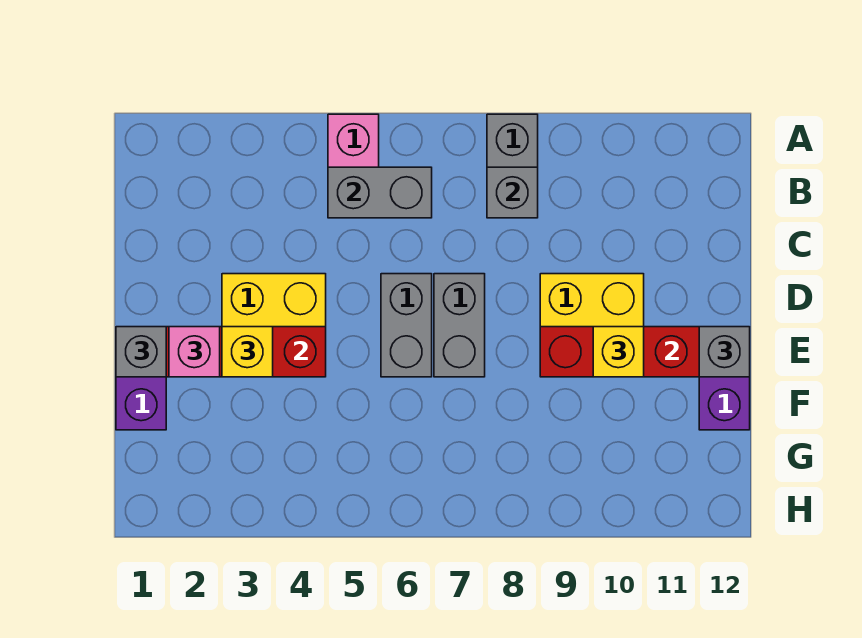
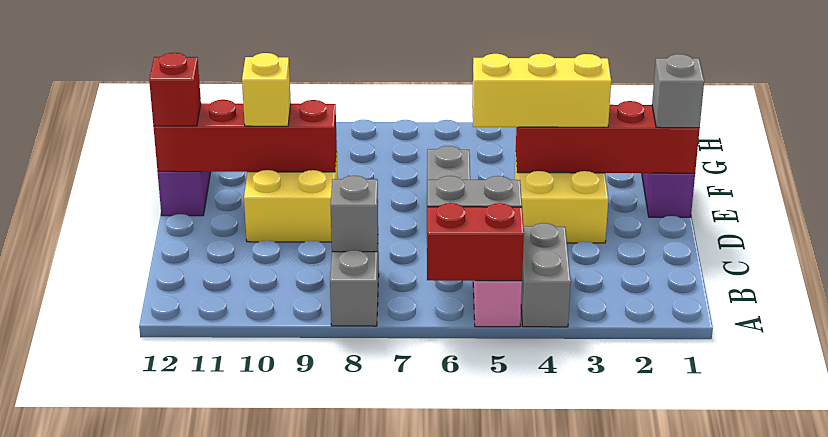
none -> red 1x2 brick [427,203,524,281]
grey 1x2 brick [434,274,485,377] -> grey 1x2 brick moved to [521,223,571,327]
pink 1x1 brick [169,327,220,377] -> none
yellow 1x1 brick [222,327,273,377] -> yellow 1x3 brick [472,54,611,127]
grey 1x1 brick [699,327,750,377] -> red 1x1 brick [149,53,201,126]

